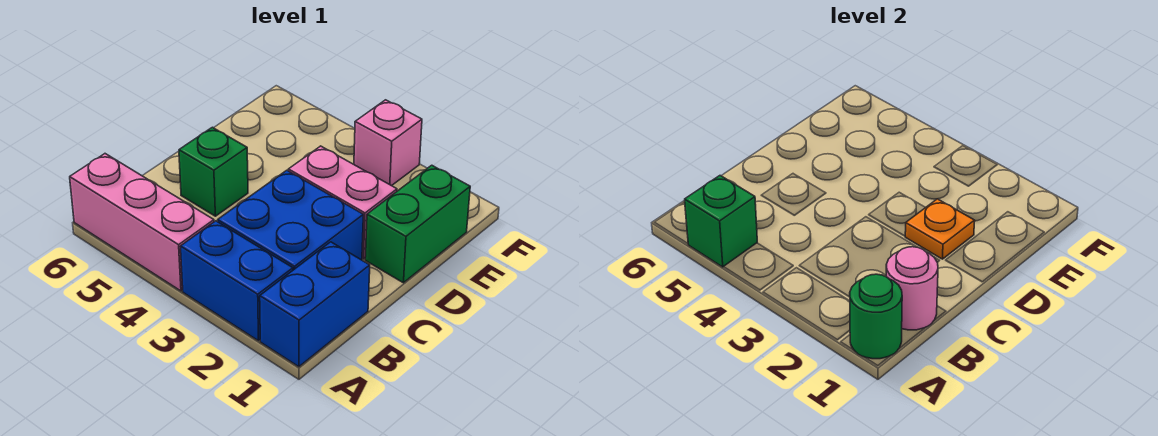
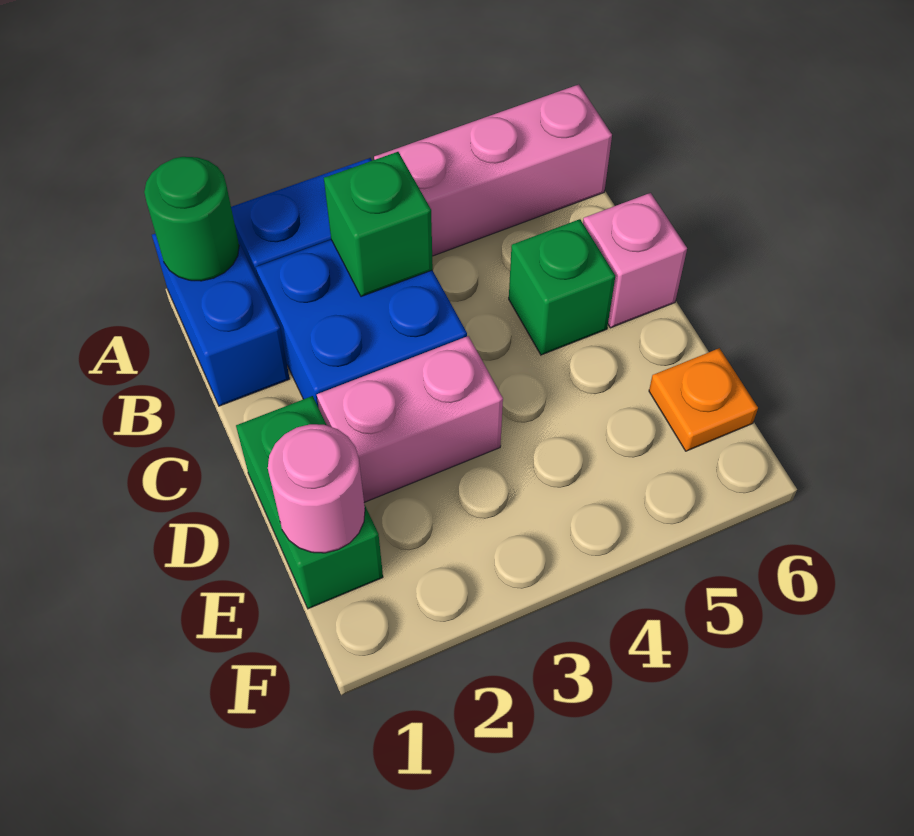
green 1x1 brick [685,176,757,267] -> green 1x1 brick moved to [324,152,433,297]
pink 1x1 round brick [886,247,938,330] -> pink 1x1 round brick moved to [268,424,365,553]
orange 1x1 plate [905,199,975,259] -> orange 1x1 plate moved to [649,348,758,451]
pink 1x1 brick [354,100,422,186] -> pink 1x1 brick moved to [583,193,687,328]

